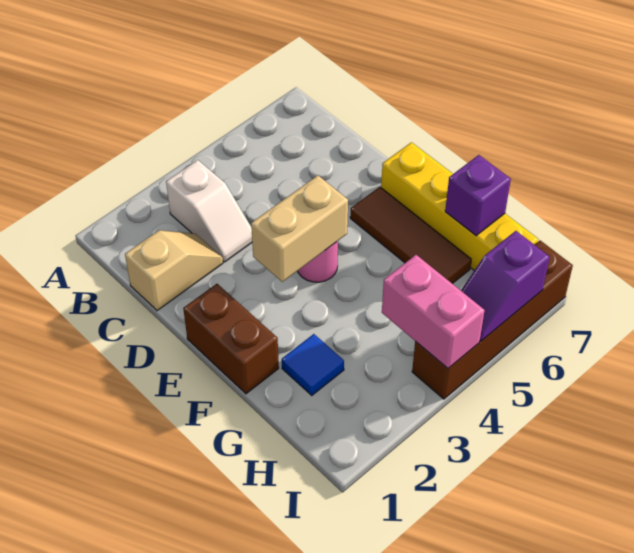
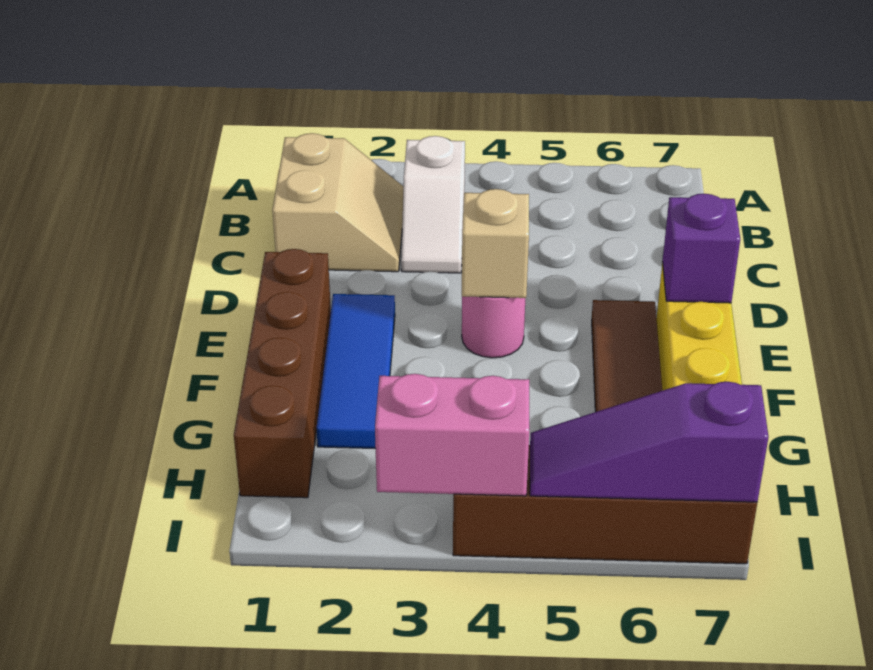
tan 1x2 slope [125,230,223,311] -> tan 2x2 slope [272,133,404,272]
brown 1x2 brick [183,284,279,394] -> brown 1x4 brick [234,249,331,498]
tan 1x2 brick [251,176,348,282] -> tan 1x1 brick [462,189,529,298]
blue 1x1 tile [282,334,344,395] -> blue 1x3 tile [317,294,395,449]
purple 1x1 brick [445,155,511,236] -> purple 1x1 brick moved to [663,194,740,303]
pink 1x2 brick [382,255,485,368] -> pink 1x2 brick turned to [375,374,529,496]
purple 1x2 slope [461,231,550,341] -> purple 1x3 slope [530,382,769,502]

